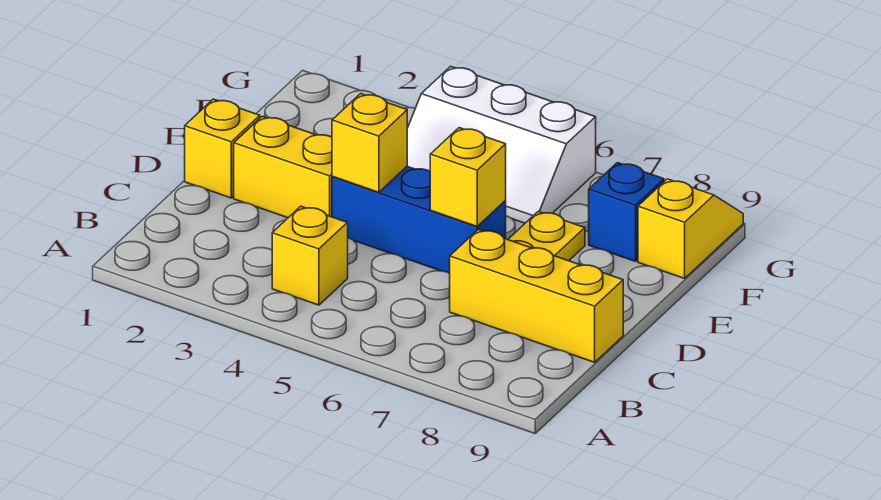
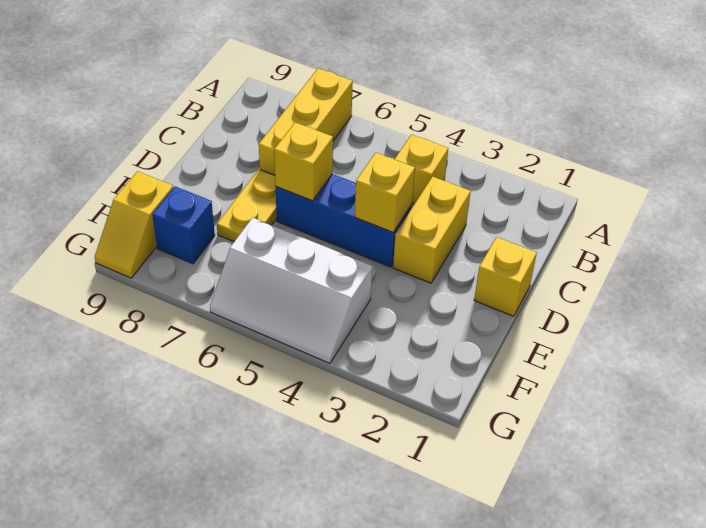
yellow 1x3 brick [450,229,623,362] -> yellow 1x3 brick turned to [259,68,353,175]
yellow 1x2 brick [234,116,332,218] -> yellow 1x2 brick turned to [393,177,471,283]
white 2x3 slope [407,66,596,223] -> white 2x3 slope turned to [210,218,372,363]

